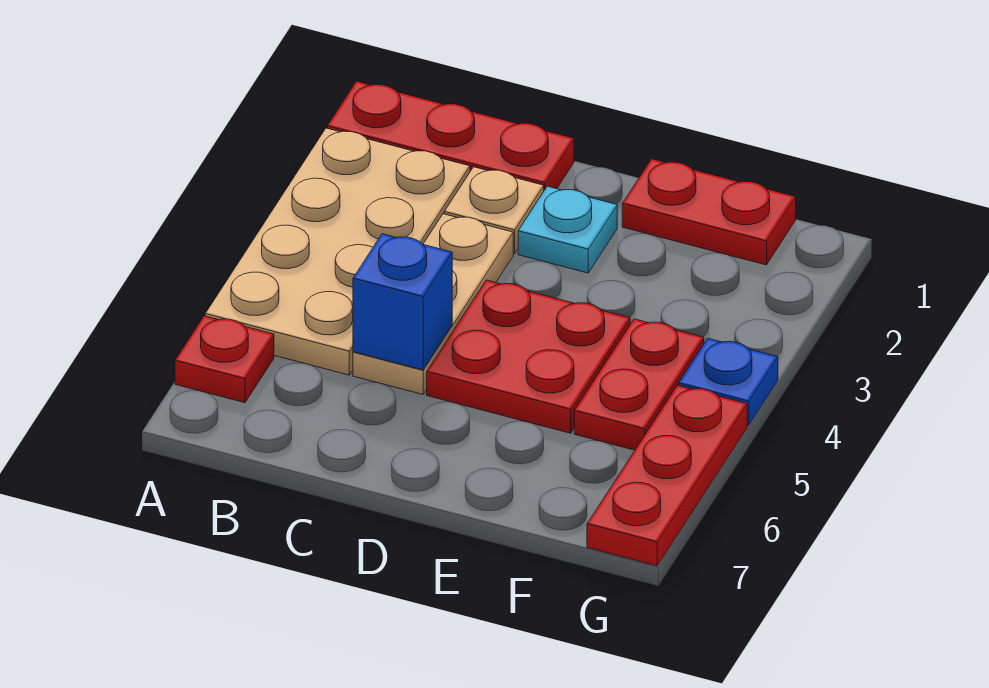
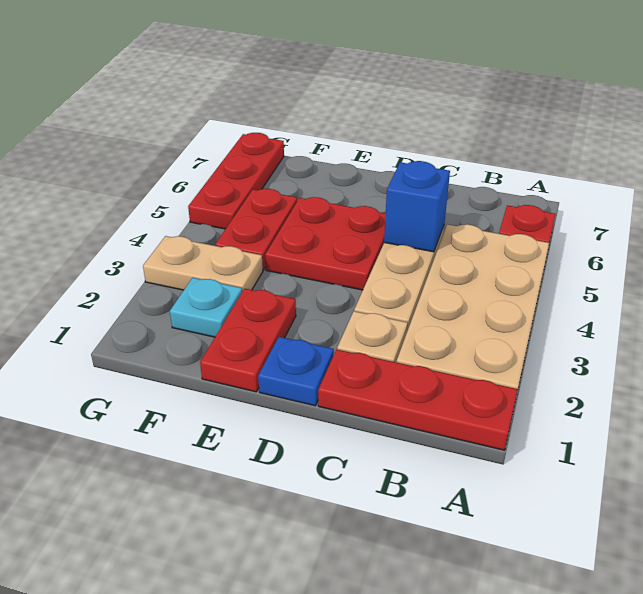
cyan 1x1 plate [518,186,617,273] -> cyan 1x1 plate moved to [170,278,242,337]
red 1x2 plate [622,159,796,265] -> red 1x2 plate turned to [200,289,296,392]
none -> tan 1x2 plate [143,236,263,292]
blue 1x1 plate [679,338,778,425] -> blue 1x1 plate moved to [258,337,334,406]

